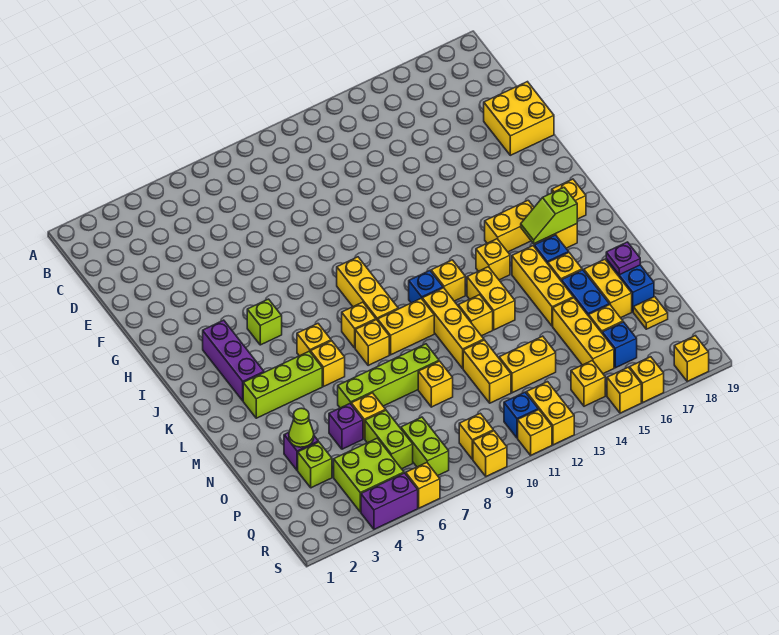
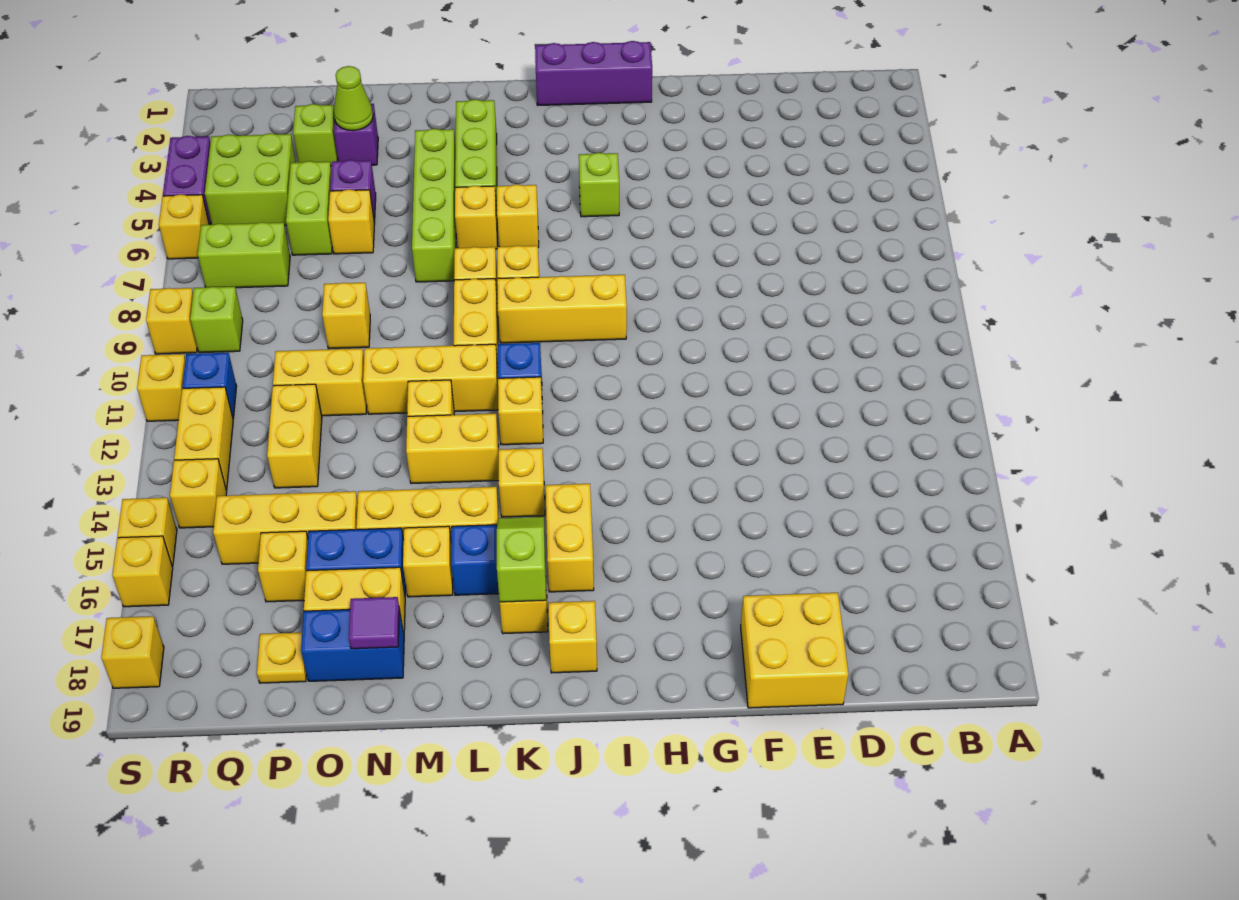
purple 1x3 brick [203,320,264,401] -> purple 1x3 brick moved to [535,41,652,105]
lime 1x4 brick [338,344,439,408] -> lime 1x4 brick moved to [412,129,456,282]
purple 1x1 plate [606,242,640,275] -> purple 1x1 tile [349,597,399,649]
lime 1x2 brick [365,410,413,469] -> lime 1x2 brick turned to [286,161,332,255]
blue 1x1 brick [602,322,637,368] -> none
yellow 1x1 brick [459,413,493,459] -> lime 1x1 brick [190,287,243,353]
yellow 1x2 brick [526,382,574,445] -> yellow 1x2 brick turned to [174,387,233,490]

